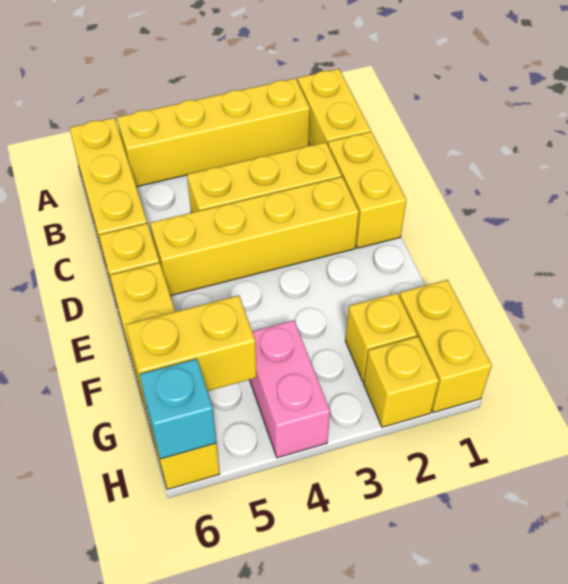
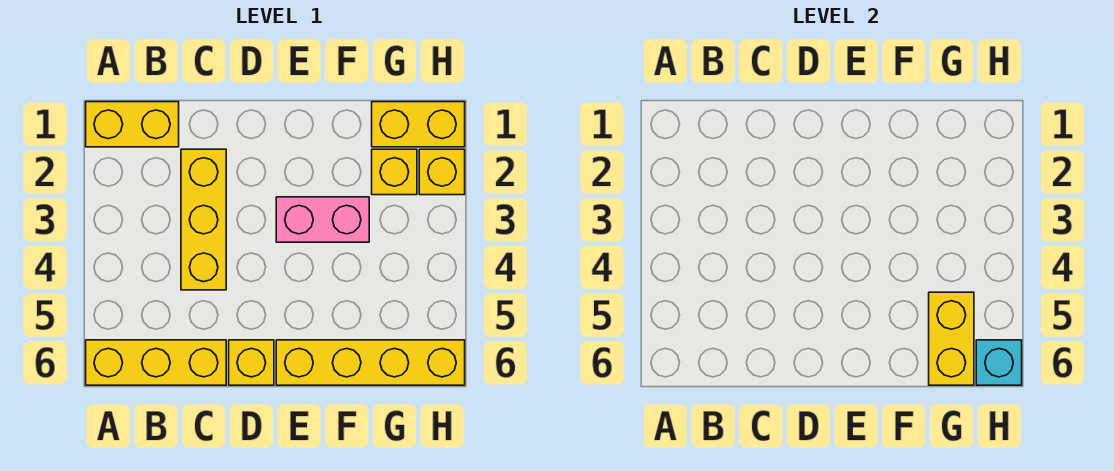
yellow 1x4 brick [117,78,310,187] -> none
yellow 1x2 brick [328,132,406,248] -> none
yellow 1x4 brick [150,177,359,296] -> none
pink 1x2 brick [250,320,330,458] -> pink 1x2 brick moved to [276,197,369,242]

